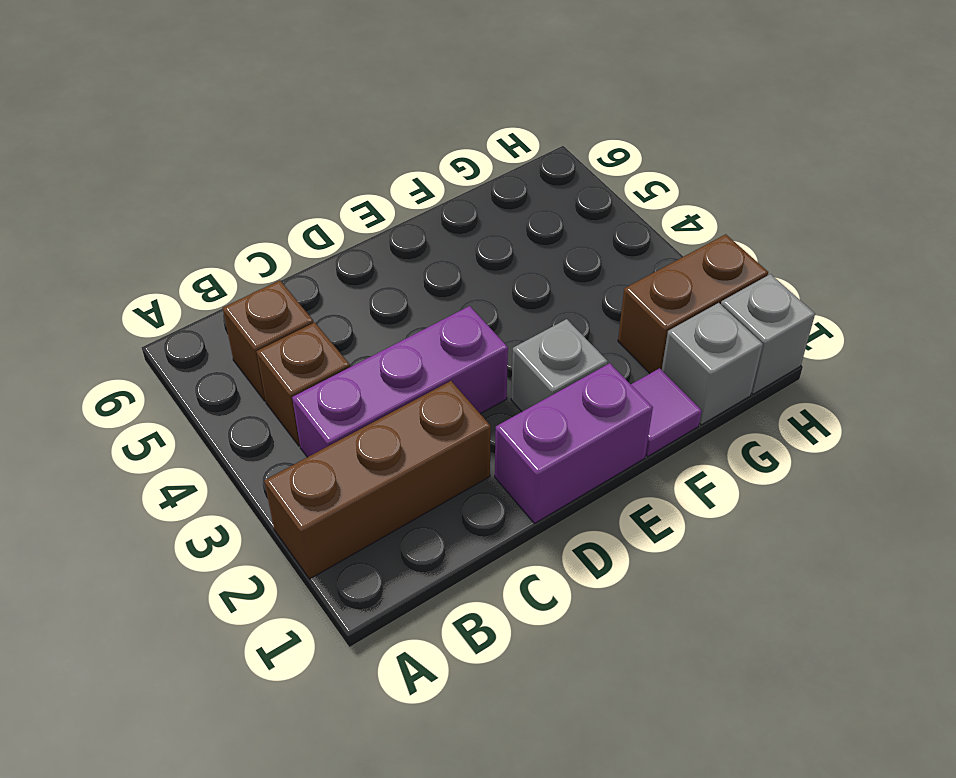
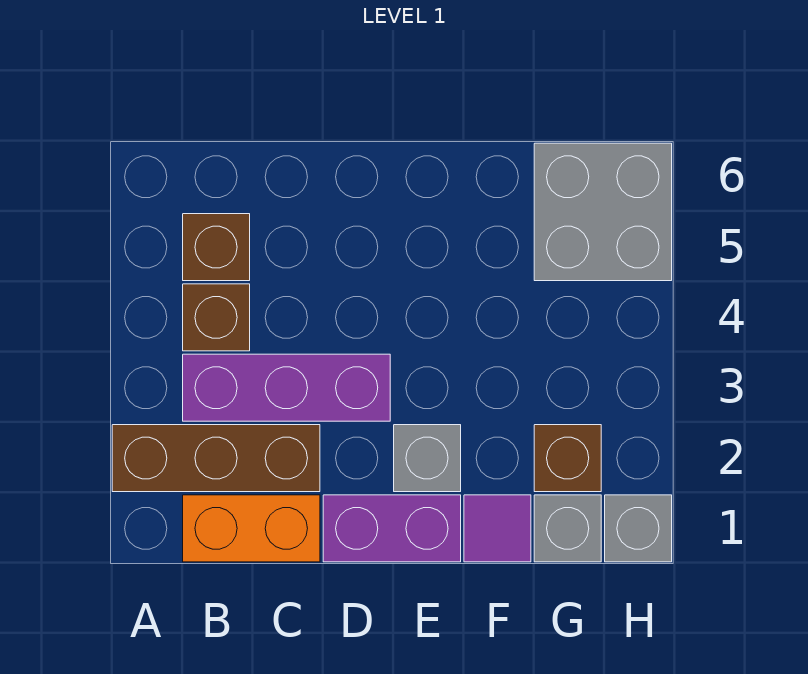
none -> orange 1x2 brick [183,495,320,562]
brown 1x2 brick [618,234,768,373] -> brown 1x1 brick [534,425,601,492]
none -> grey 2x2 brick [534,143,672,281]

